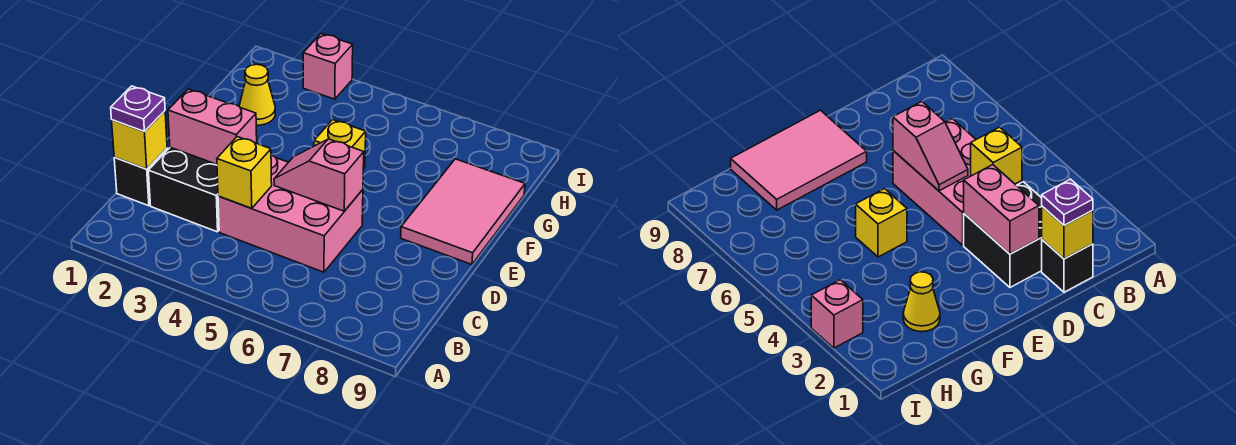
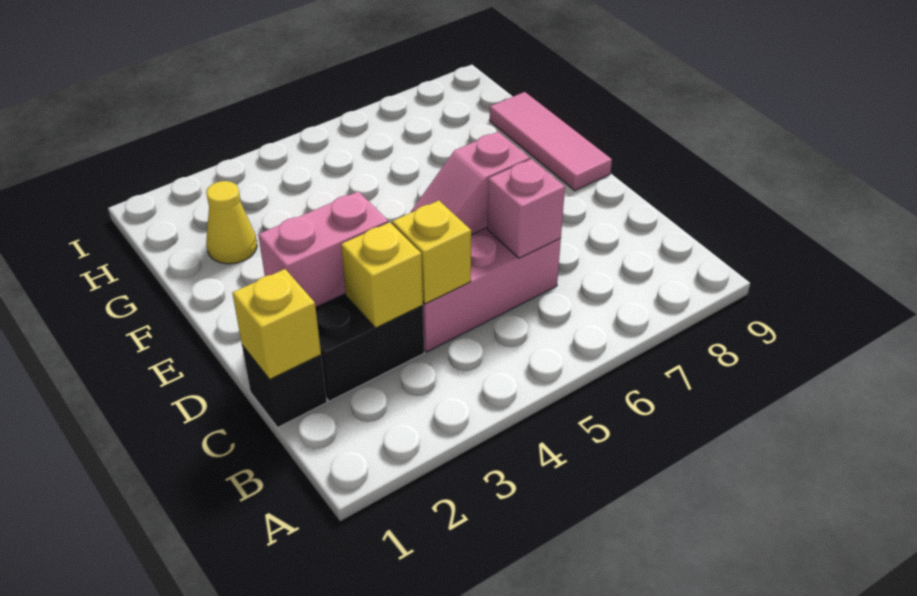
purple 1x1 plate [111,86,165,131] -> none
pink 2x3 tile [401,159,525,265] -> pink 1x3 tile [489,92,612,191]
yellow 1x1 brick [314,119,366,169] -> yellow 1x1 brick moved to [341,222,423,328]
pink 1x1 brick [303,34,353,99] -> pink 1x1 brick moved to [487,159,565,258]

